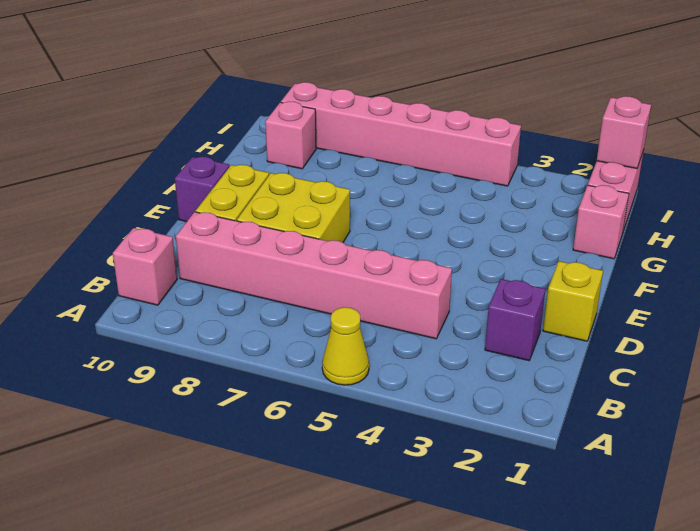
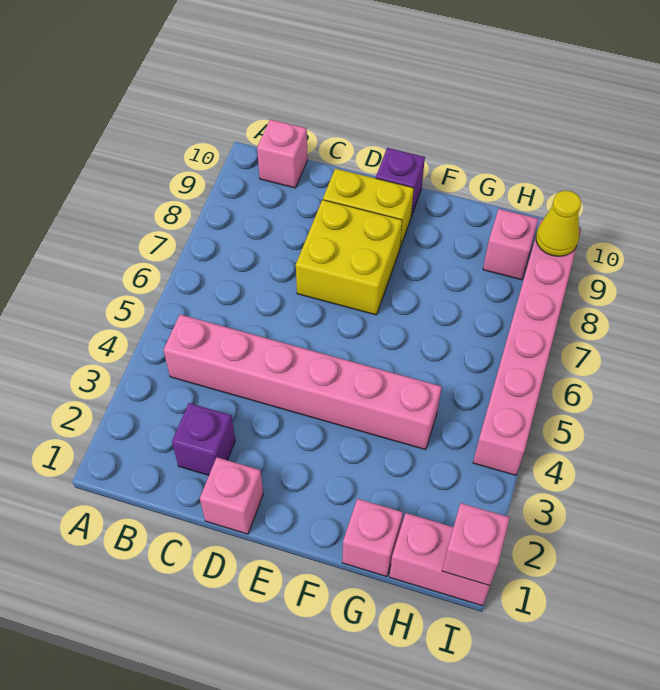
yellow 1x1 cone [322,307,369,385] -> yellow 1x1 cone moved to [536,191,581,256]
pink 1x6 brick [176,212,452,339] -> pink 1x6 brick turned to [164,315,441,450]
yellow 1x1 brick [543,261,603,341] -> pink 1x1 brick [200,457,263,534]

